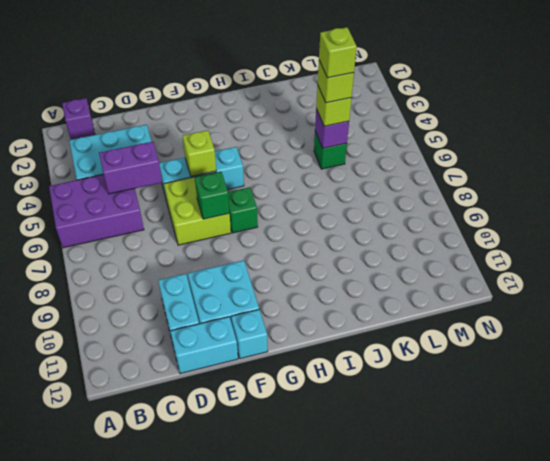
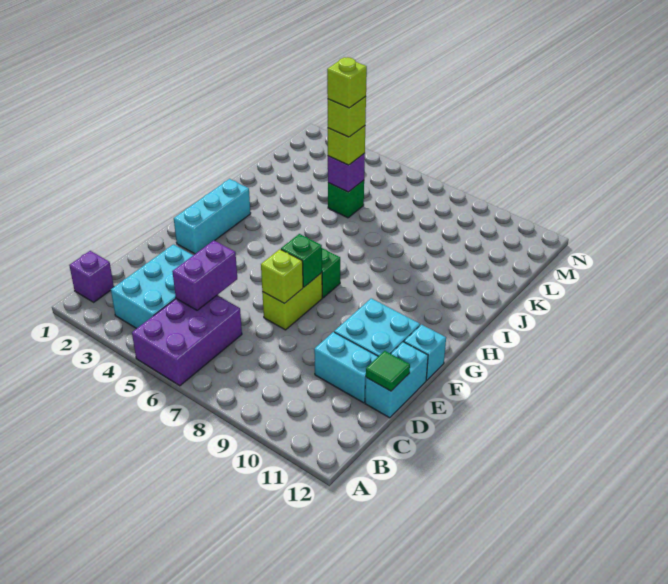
none -> green 1x1 tile [366,351,410,391]
cyan 1x3 brick [159,147,244,197] -> cyan 1x3 brick moved to [174,179,251,254]
lime 2x2 brick [164,173,231,245] -> lime 1x2 brick [262,273,322,330]
lime 1x1 brick [183,130,216,176] -> lime 1x1 brick moved to [261,249,303,304]

